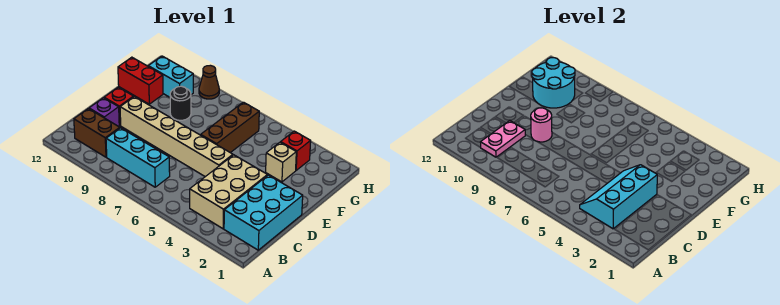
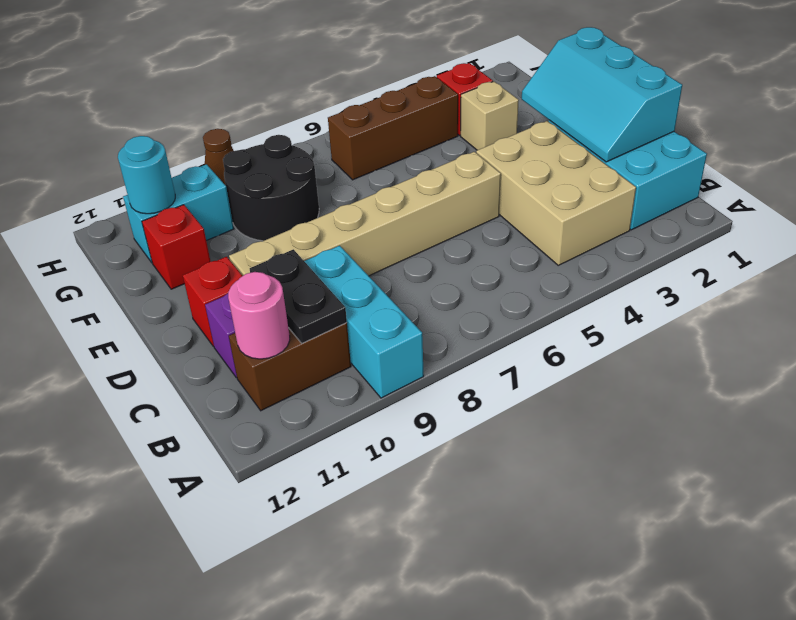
cyan 2x3 slope [580,165,657,229] -> cyan 2x3 slope moved to [522,27,682,162]
cyan 1x3 brick [106,128,170,187] -> cyan 1x3 brick turned to [304,246,424,398]
pink 1x2 plate [480,121,525,157] -> black 1x2 plate [250,249,347,343]
pink 1x1 round brick [531,108,552,142] -> pink 1x1 round brick moved to [228,272,290,359]
brown 1x3 brick [201,102,259,153] -> brown 1x3 brick turned to [328,76,458,180]
black 1x1 round brick [170,86,191,120] -> black 2x2 round brick [223,135,319,241]
cyan 2x2 round brick [532,58,575,108] -> cyan 1x1 round brick [118,136,175,214]
red 1x2 brick [118,57,163,104] -> red 1x1 brick [142,205,211,289]

